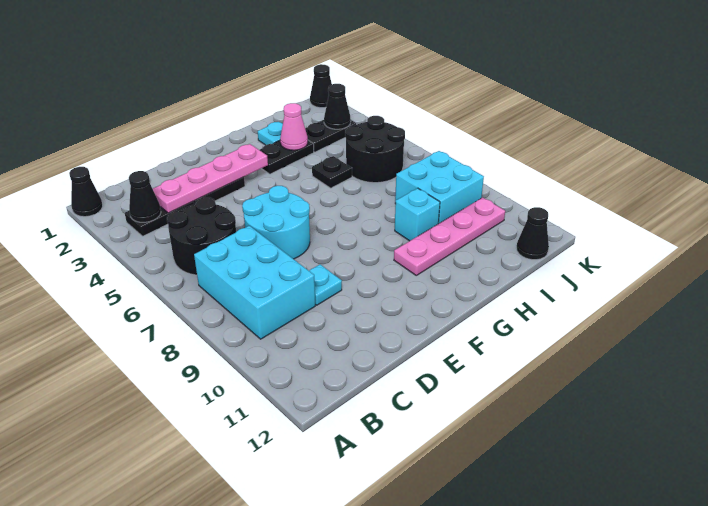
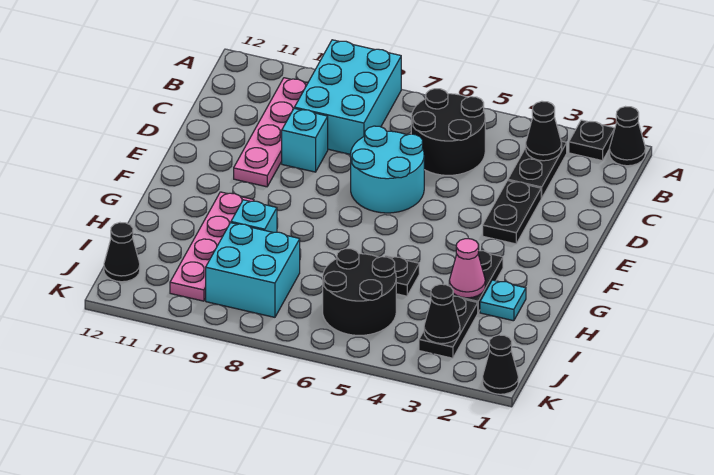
none -> black 1x1 plate [569,120,615,161]
cyan 2x3 brick [194,226,315,339] -> cyan 2x3 brick turned to [294,40,401,154]
pink 1x4 plate [153,144,268,213] -> pink 1x4 plate moved to [234,78,308,187]
cyan 1x1 plate [309,264,342,305] -> cyan 1x1 brick [282,108,328,172]

